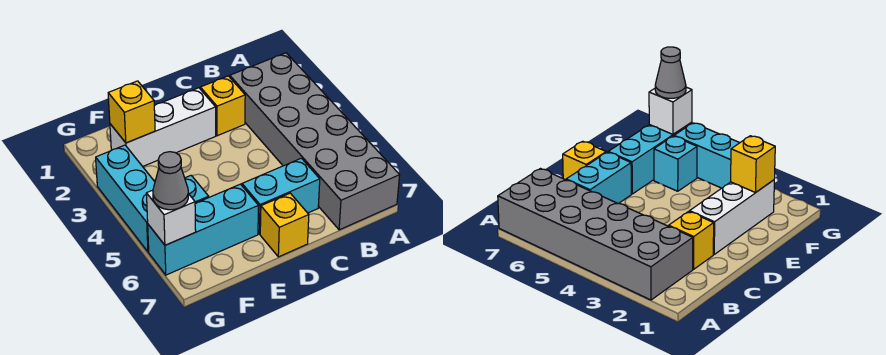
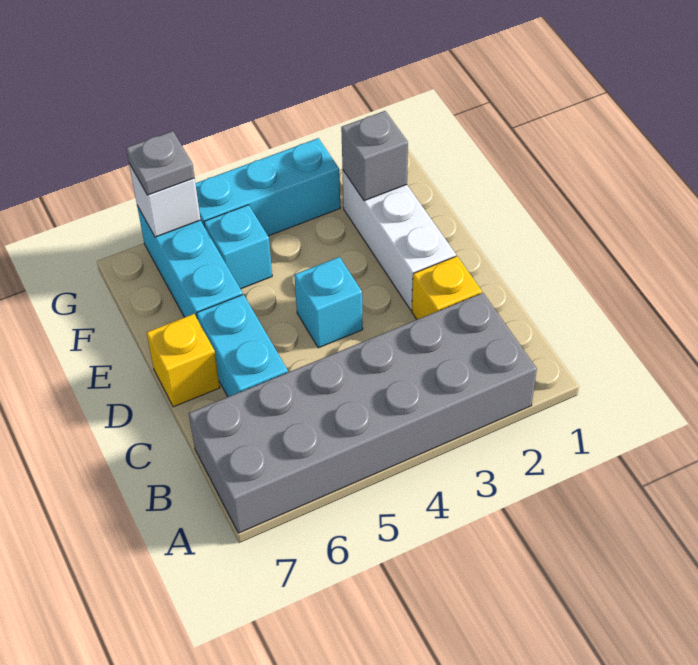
none -> cyan 1x1 brick [294,257,363,348]
yellow 1x1 brick [108,81,155,143] -> grey 1x1 brick [341,111,408,201]
grey 1x1 cone [153,152,188,210] -> grey 1x1 plate [126,131,195,195]

